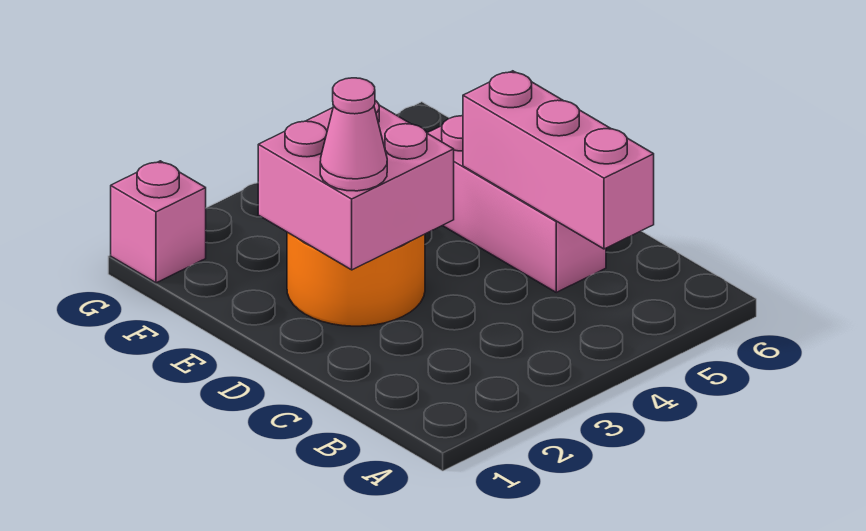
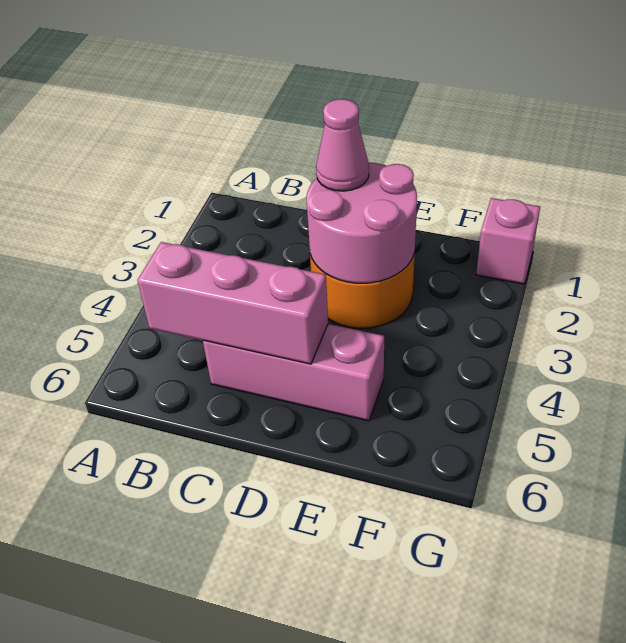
pink 2x2 brick [258,100,454,270] -> pink 2x2 round brick [306,162,417,283]

